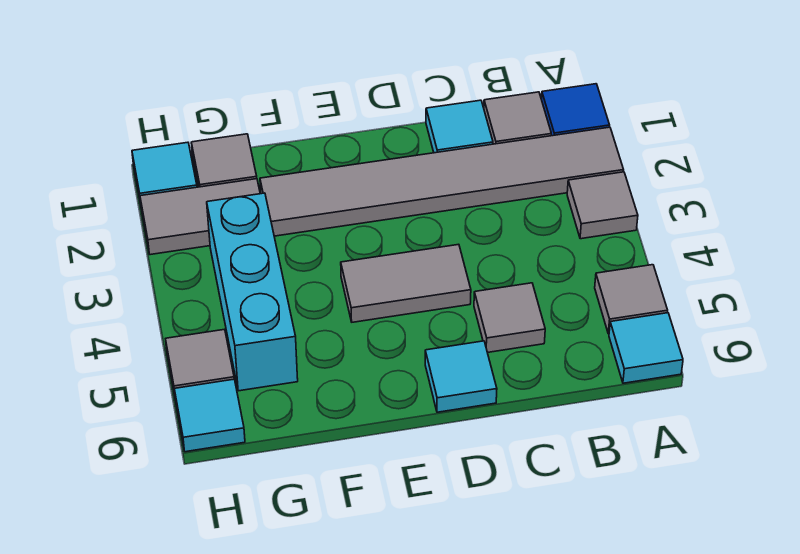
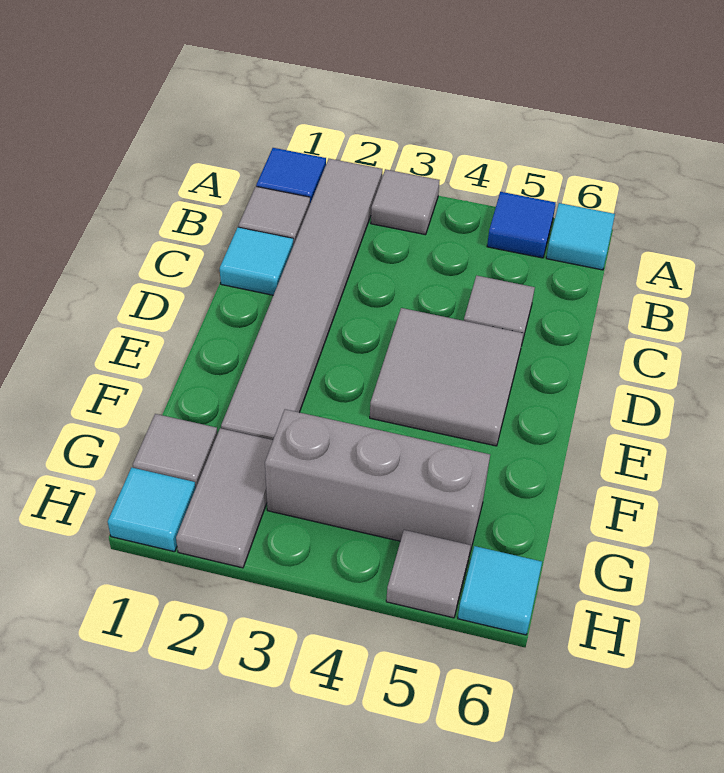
grey 1x1 tile [595,265,668,334] -> blue 1x1 tile [487,192,556,258]
grey 1x2 tile [341,244,471,322] -> grey 2x2 tile [370,308,523,446]
cyan 1x1 tile [425,341,497,412] -> none
cyan 1x3 brick [207,193,298,391] -> grey 1x3 brick [265,409,490,555]

